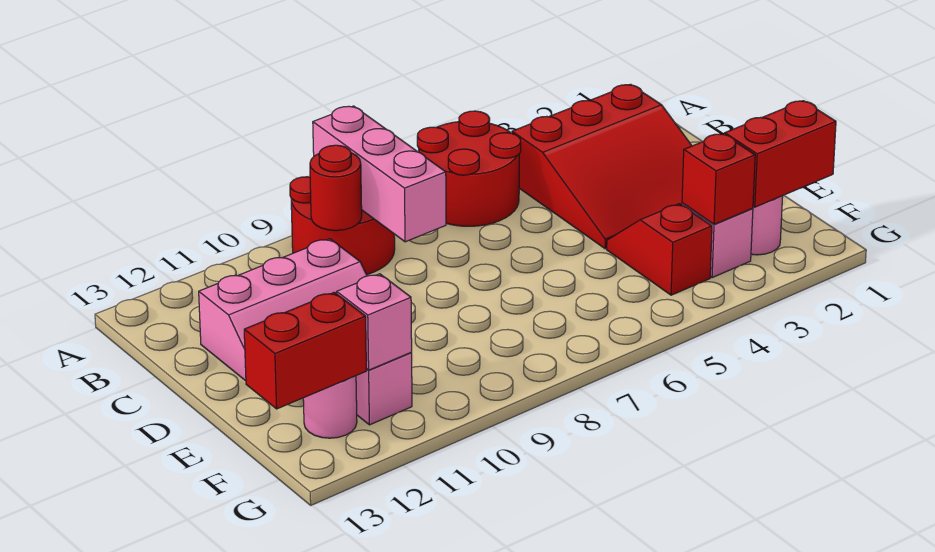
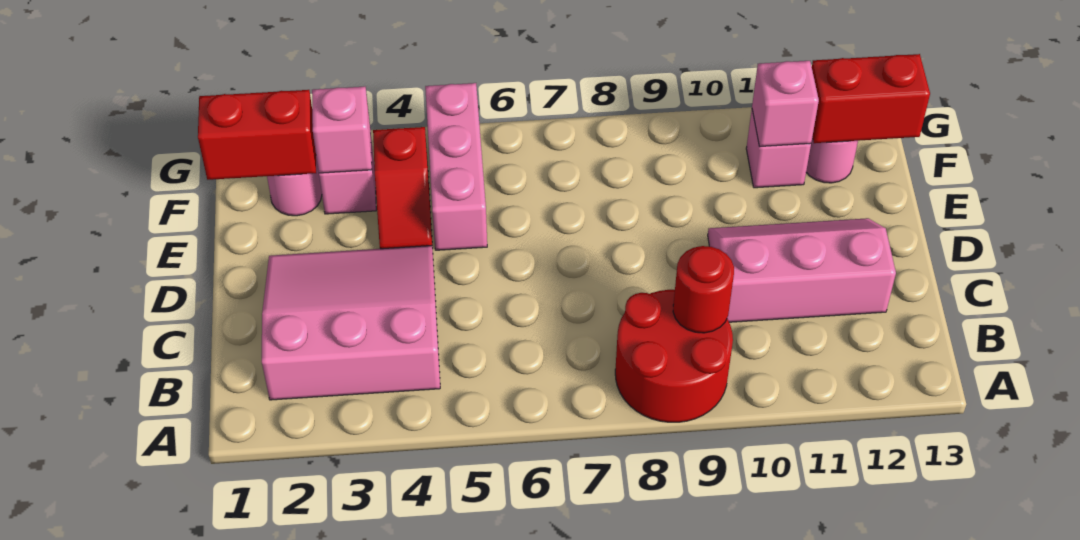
red 2x2 round brick [417,111,521,226] -> none
pink 1x3 brick [313,106,446,242] -> pink 1x3 brick moved to [425,83,487,250]
red 3x3 slope [512,84,692,249] -> pink 3x3 slope [262,246,440,400]
red 1x1 brick [682,134,755,224] -> pink 1x1 brick [312,87,372,173]

